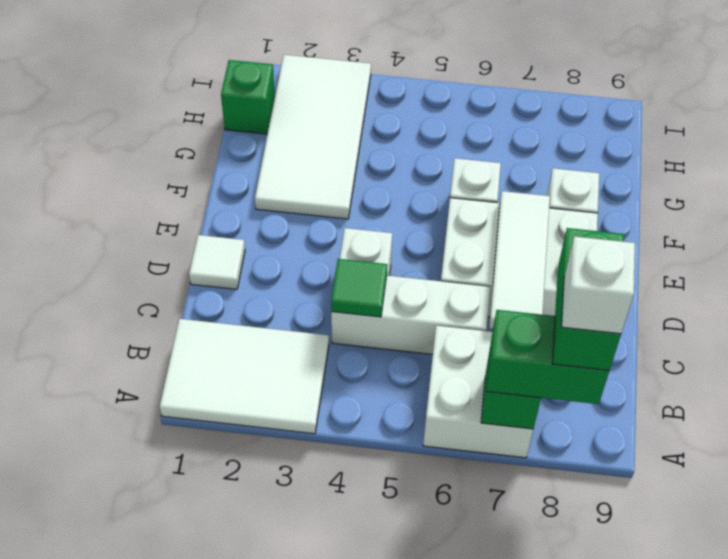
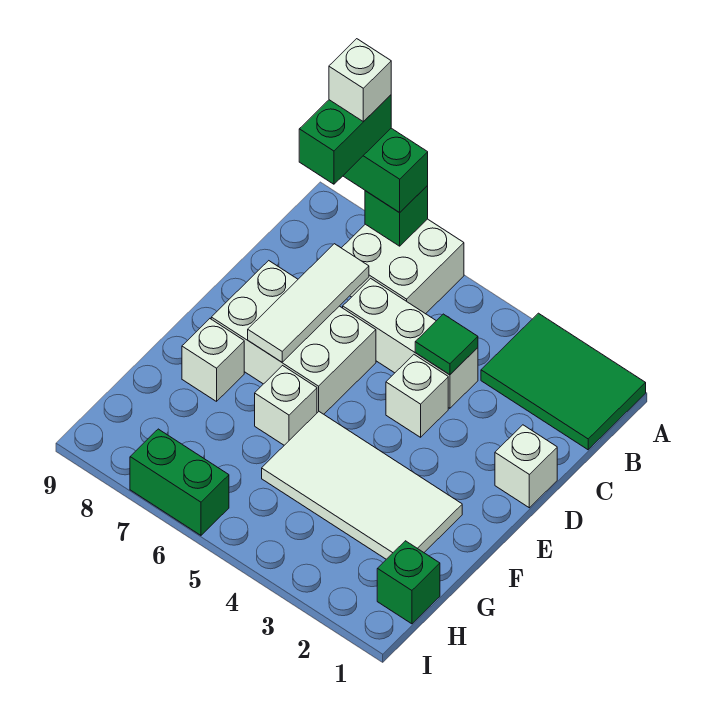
white 2x3 tile [160,319,329,434] -> green 2x3 tile [481,313,646,450]
white 1x1 tile [189,235,245,289] -> white 1x1 brick [495,425,557,508]
white 2x4 tile [255,55,371,219] -> white 2x4 tile turned to [262,412,462,559]
none -> green 1x2 brick [130,429,229,535]

